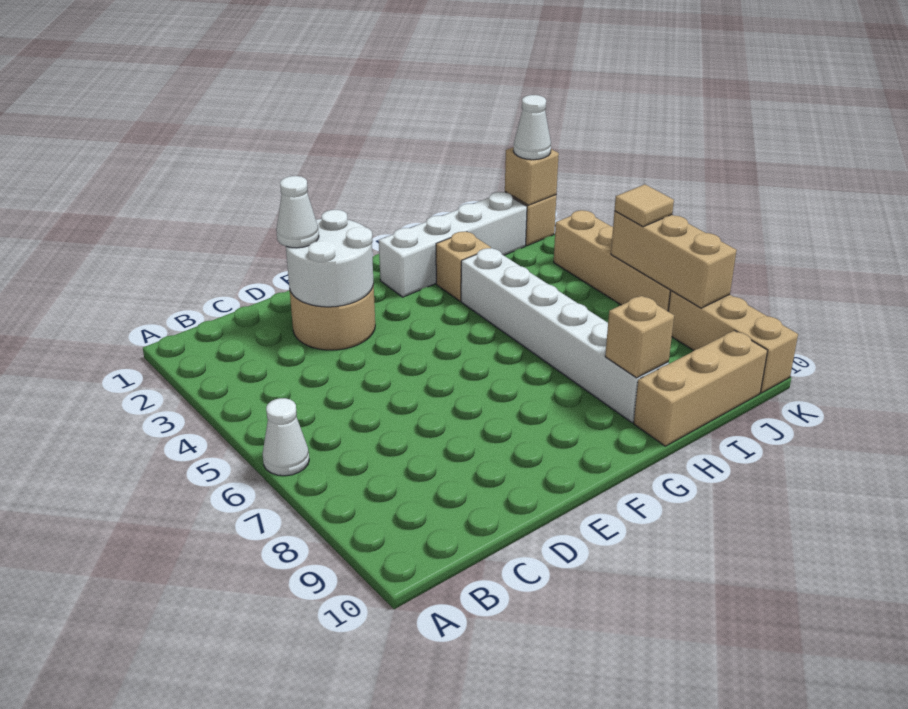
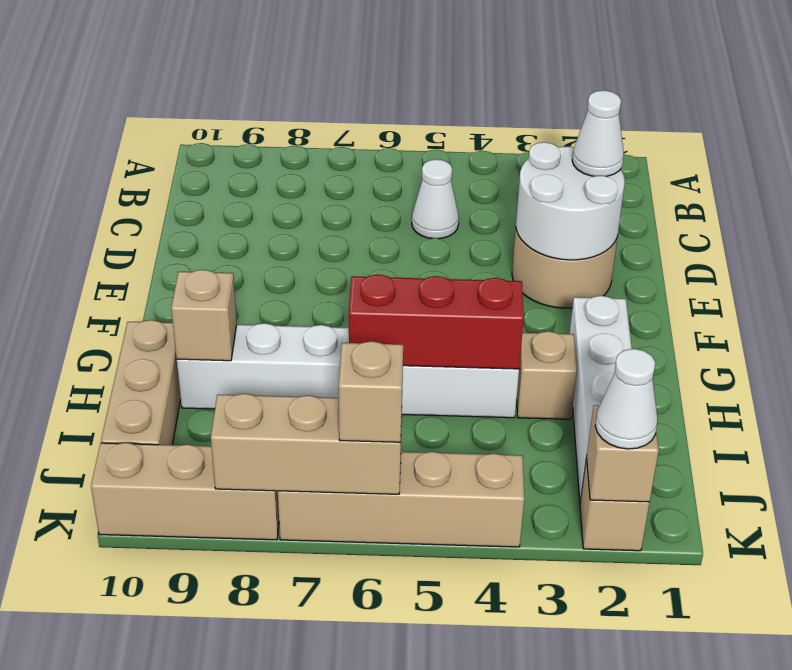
white 1x1 cone [262,398,309,476] -> white 1x1 cone moved to [412,159,459,239]
none -> red 1x3 brick [349,274,524,369]
tan 1x1 tile [615,184,674,227] -> tan 1x1 brick [339,341,403,442]

